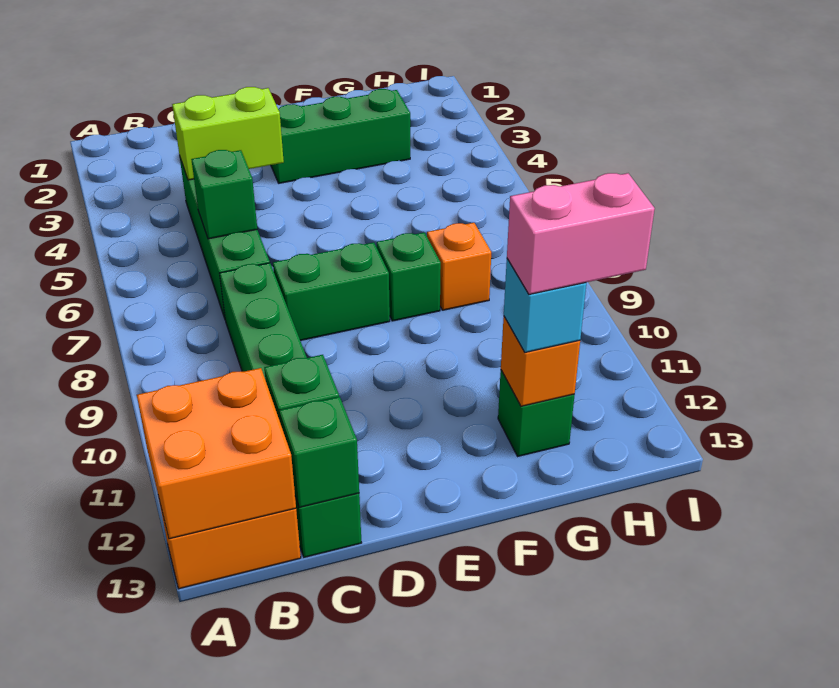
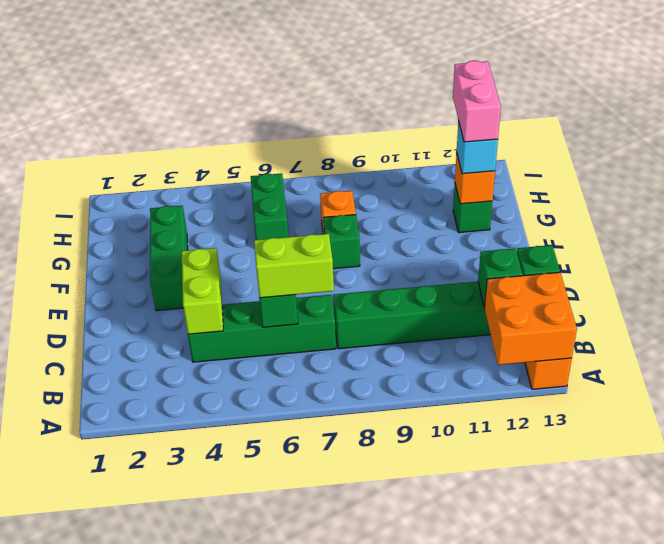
none -> lime 1x2 brick [254,234,334,298]
green 1x2 brick [273,242,390,341] -> green 1x2 brick moved to [251,173,288,240]

